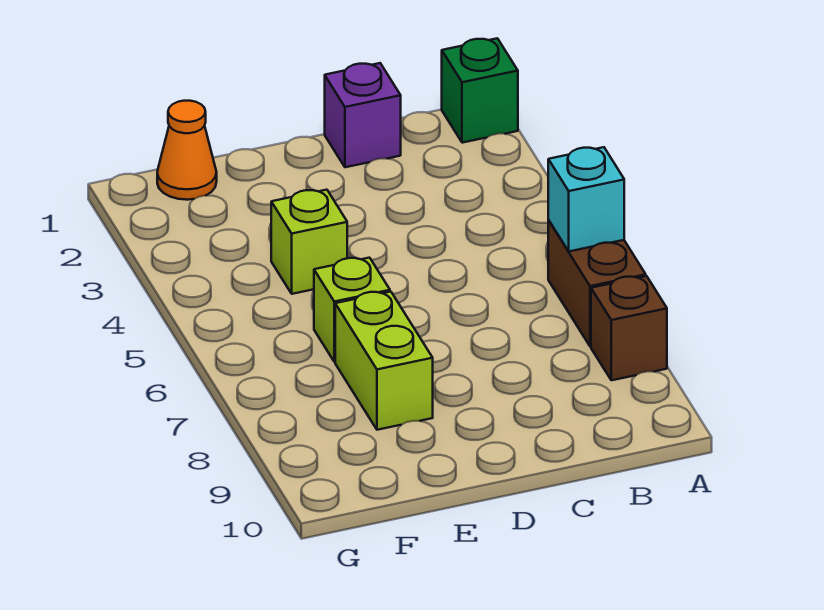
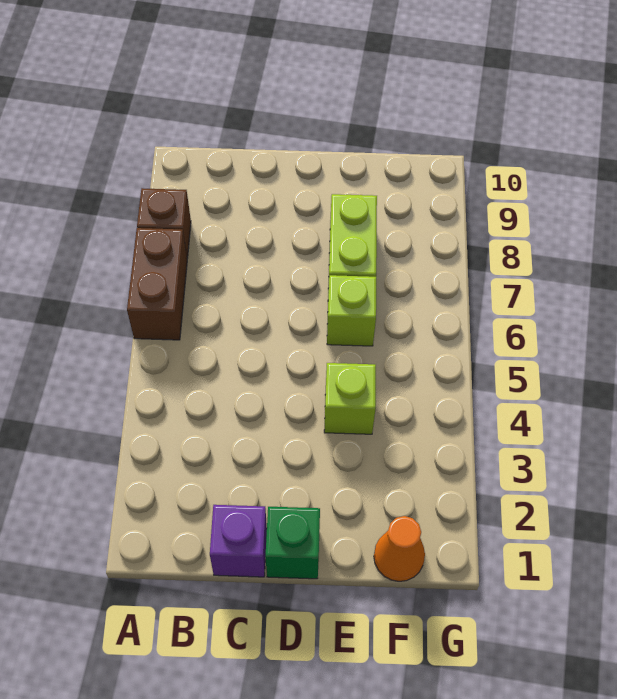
green 1x1 brick [442,38,518,143] -> green 1x1 brick moved to [265,507,320,579]
cyan 1x1 brick [548,147,624,251] -> none

